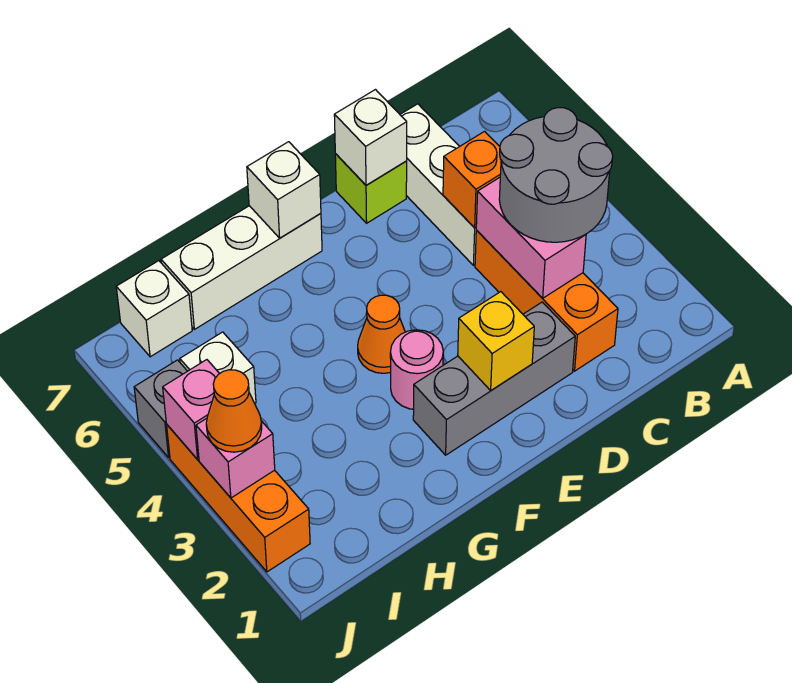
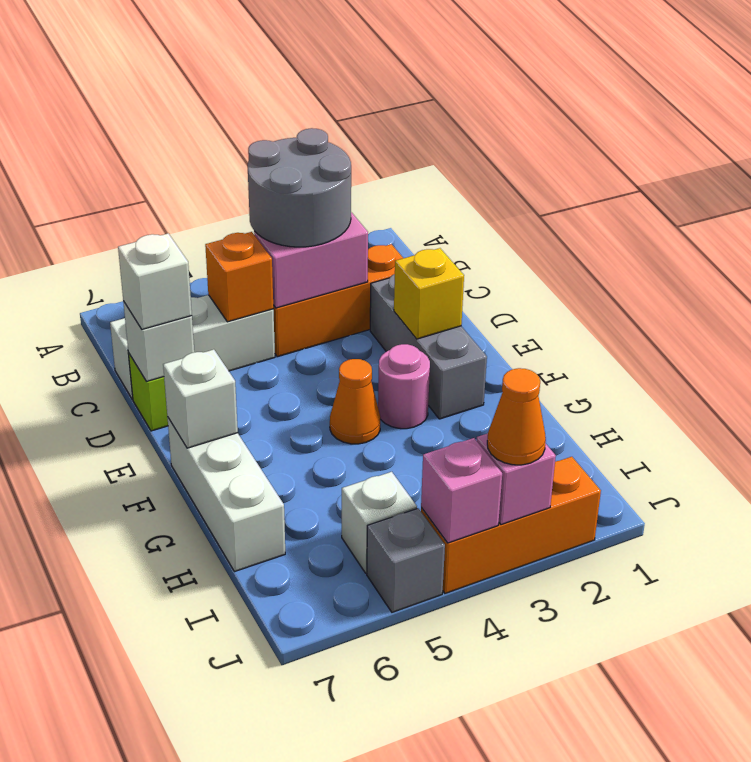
white 1x1 brick [116,261,192,357] -> white 1x1 brick moved to [118,233,192,329]

